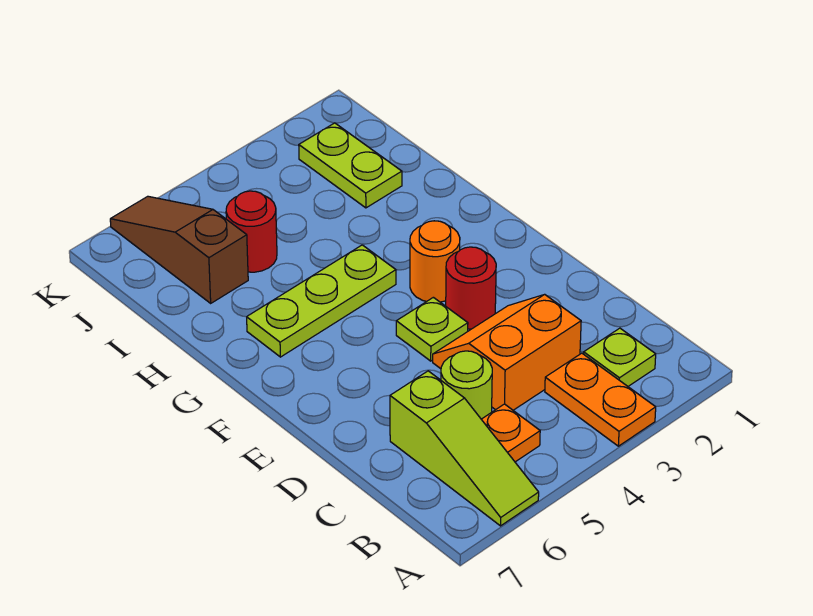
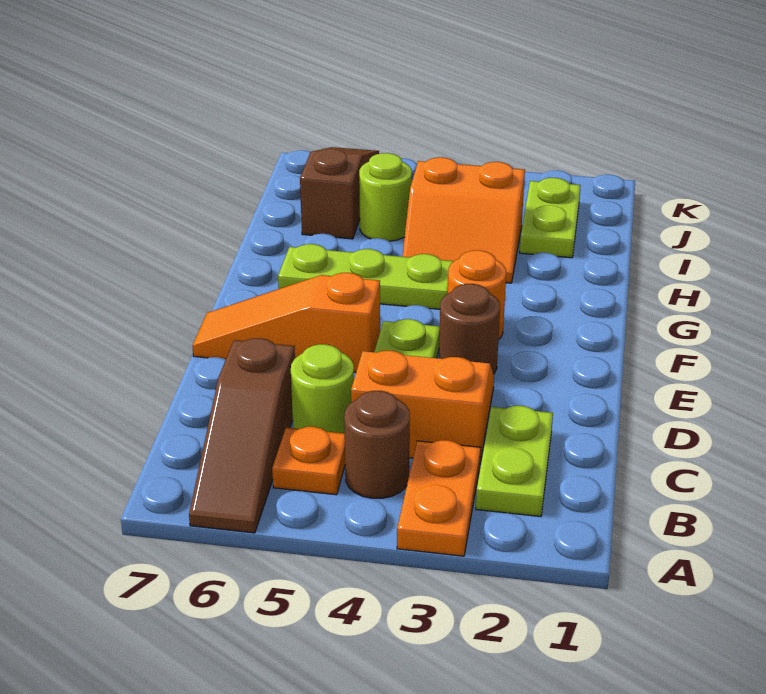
lime 1x3 slope [390,371,539,526] -> brown 1x3 slope [189,338,295,533]
lime 1x1 plate [584,328,656,386] -> lime 1x2 plate [476,406,553,517]
none -> brown 1x1 round brick [344,391,410,498]
red 1x1 round brick [446,247,496,329] -> brown 1x1 round brick [439,284,500,374]
none -> orange 1x3 slope [192,273,380,372]
none -> orange 2x2 slope [402,157,525,283]
red 1x1 round brick [226,191,277,272] -> lime 1x1 round brick [359,153,412,241]

